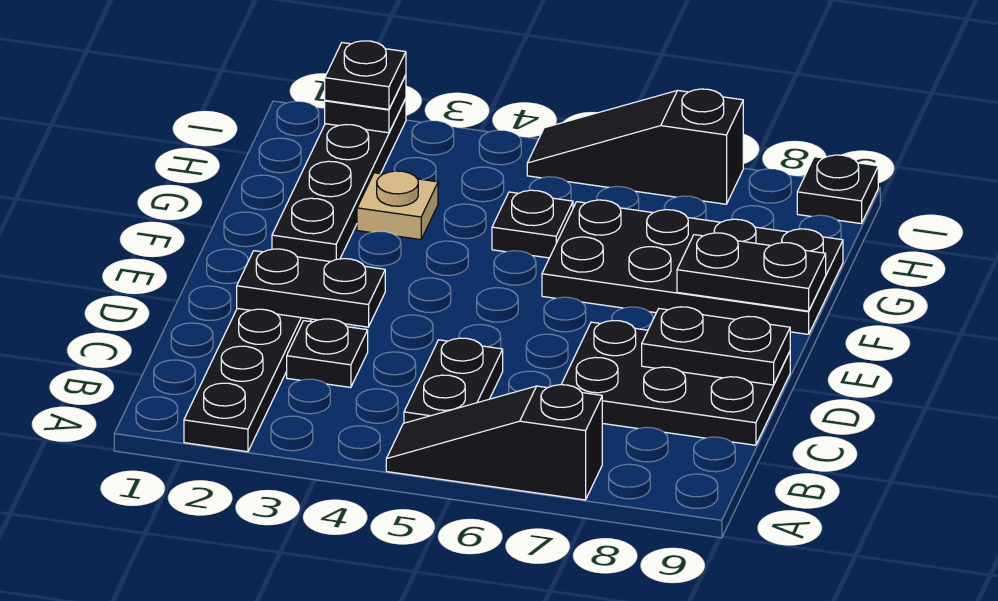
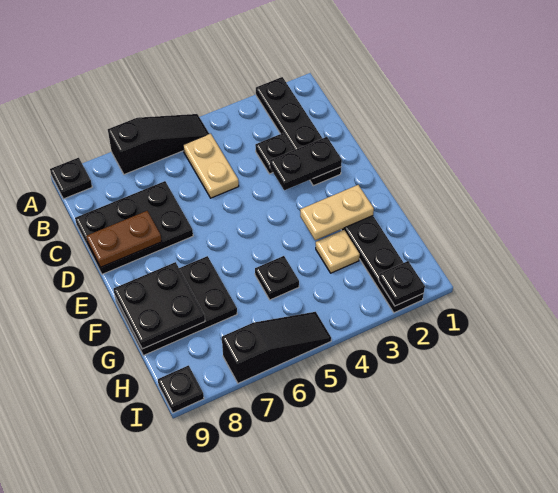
black 1x2 plate [404,338,503,423] -> tan 1x2 plate [183,134,239,198]
black 1x2 plate [642,307,790,385] -> brown 1x2 plate [86,211,162,267]
none -> tan 1x2 plate [300,185,374,240]
black 2x4 plate [542,200,843,334] -> black 2x3 plate [115,256,237,355]
black 1x2 plate [677,233,826,311] -> black 2x2 plate [114,262,205,349]
black 1x1 plate [325,41,406,109] -> black 1x1 plate moved to [50,158,92,199]

